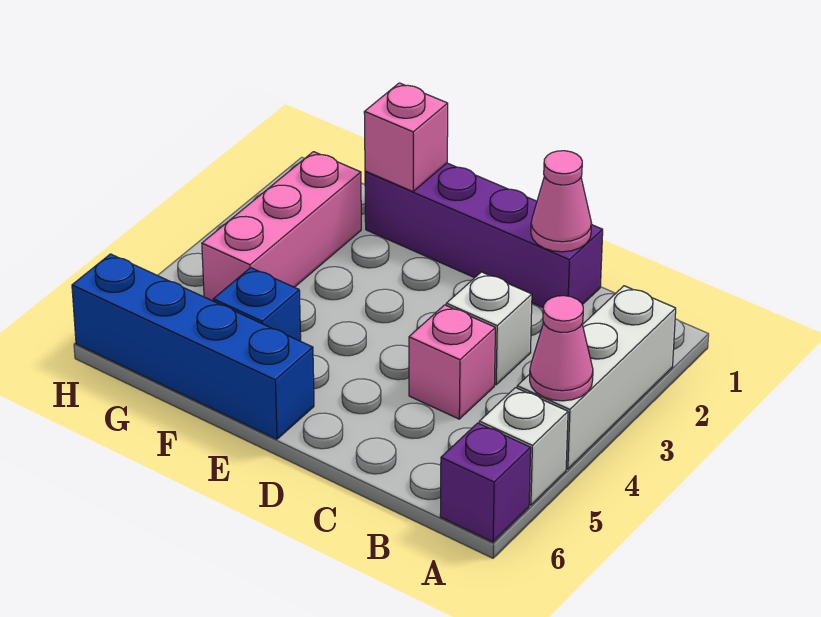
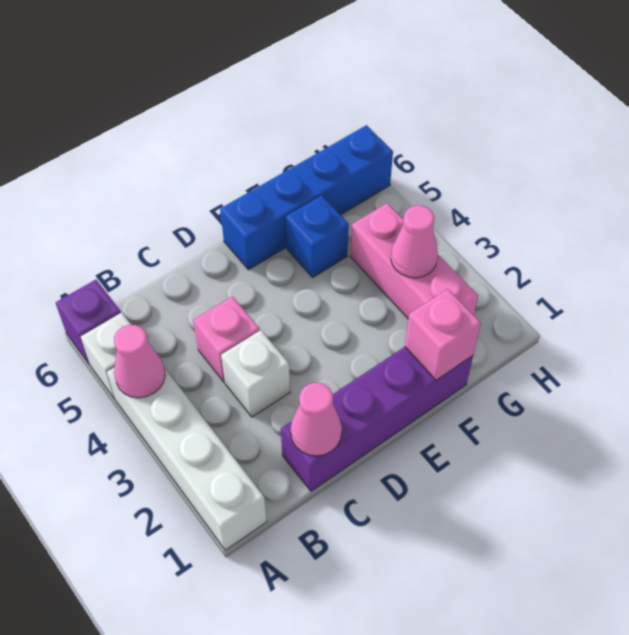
white 1x3 brick [517,286,676,469] -> white 1x4 brick [107,367,267,550]
none -> pink 1x1 cone [391,205,438,278]

